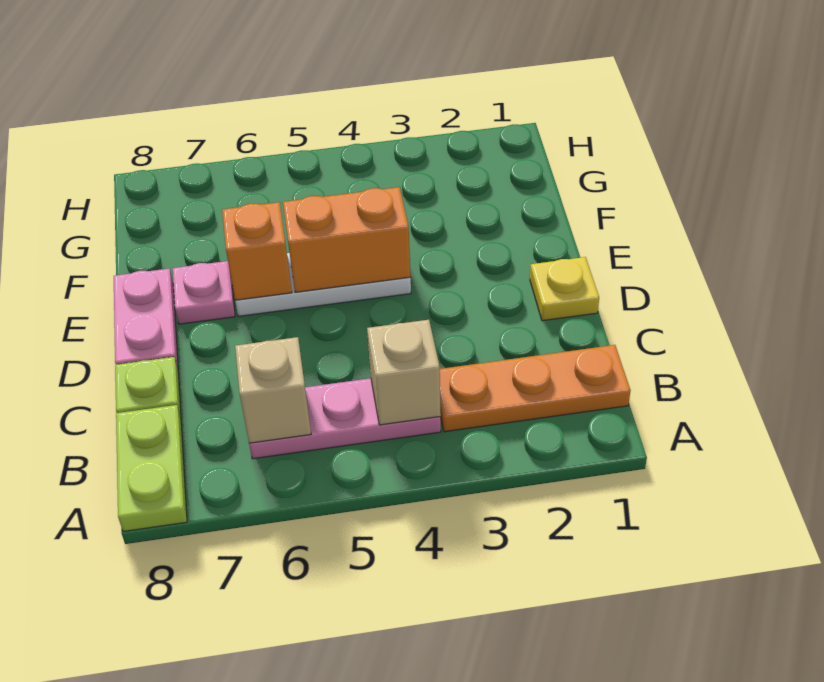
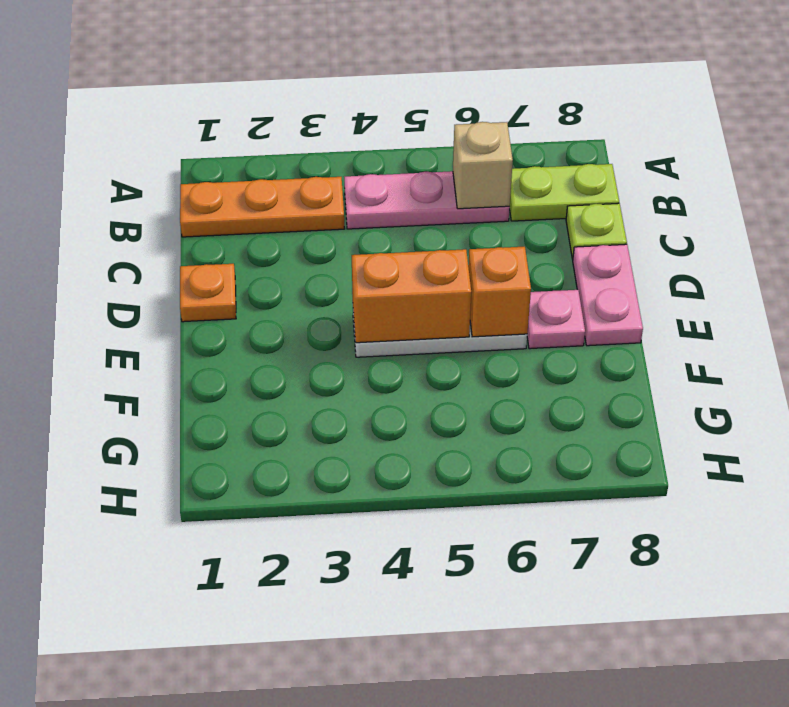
lime 1x2 plate [116,405,187,532] -> lime 1x2 plate turned to [509,164,619,221]
tan 1x1 brick [367,320,441,425] -> none
yellow 1x1 plate [530,257,599,321] -> orange 1x1 plate [180,264,236,322]

